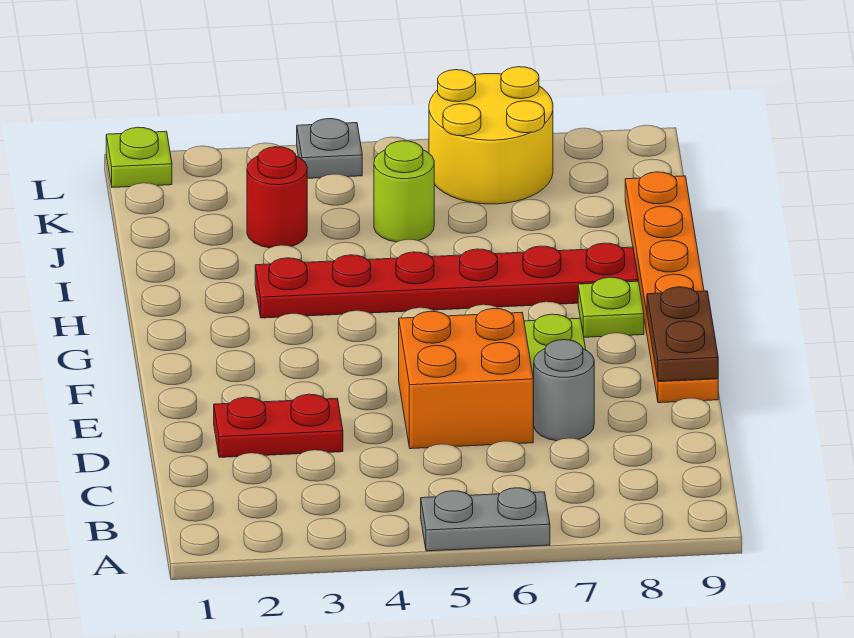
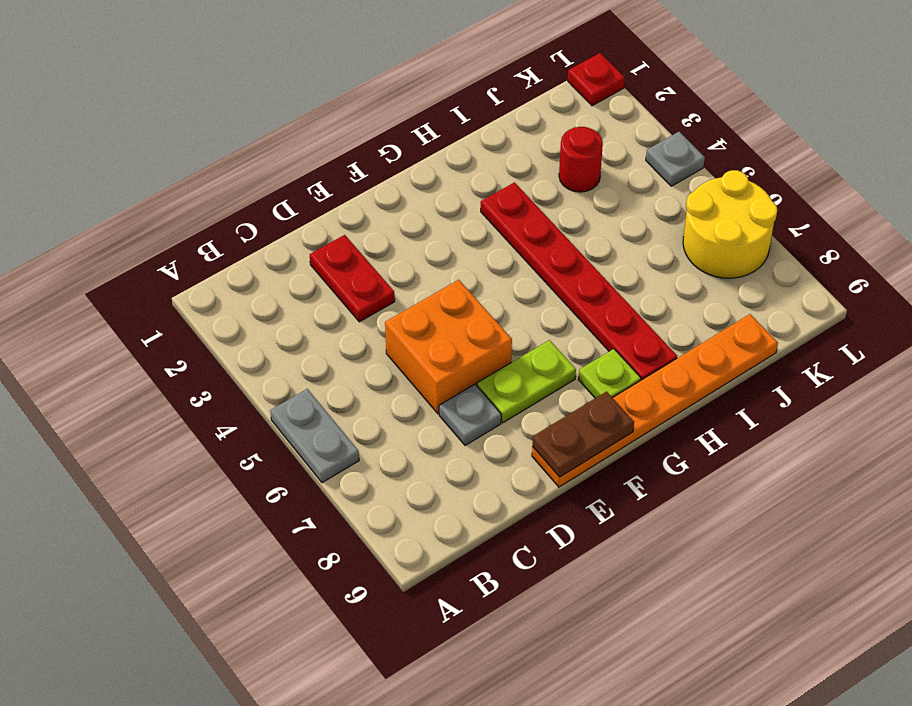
grey 1x1 round brick [533,340,594,441] -> grey 1x1 plate [439,384,501,445]
lime 1x1 round brick [374,141,434,242] -> none
lime 1x1 plate [106,127,172,188] -> red 1x1 plate [568,53,625,106]

